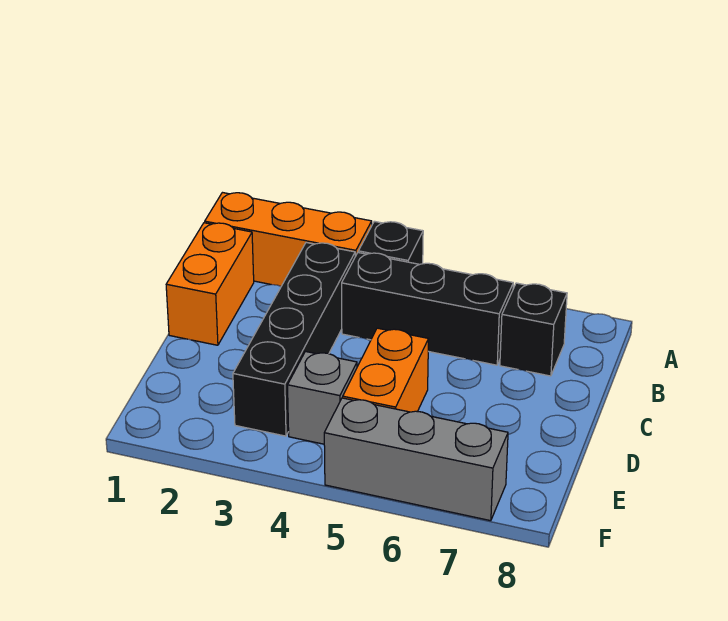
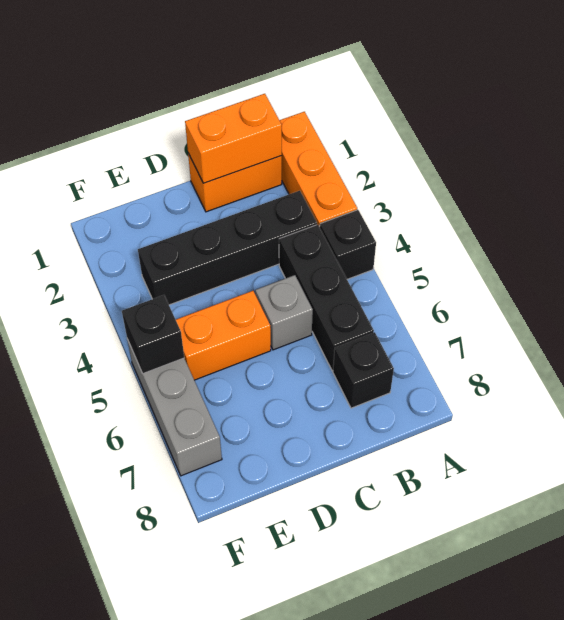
none -> orange 1x2 brick [185,94,282,183]
grey 1x1 brick [288,351,357,444] -> grey 1x1 brick moved to [255,275,313,350]
none -> black 1x1 brick [122,295,184,374]

